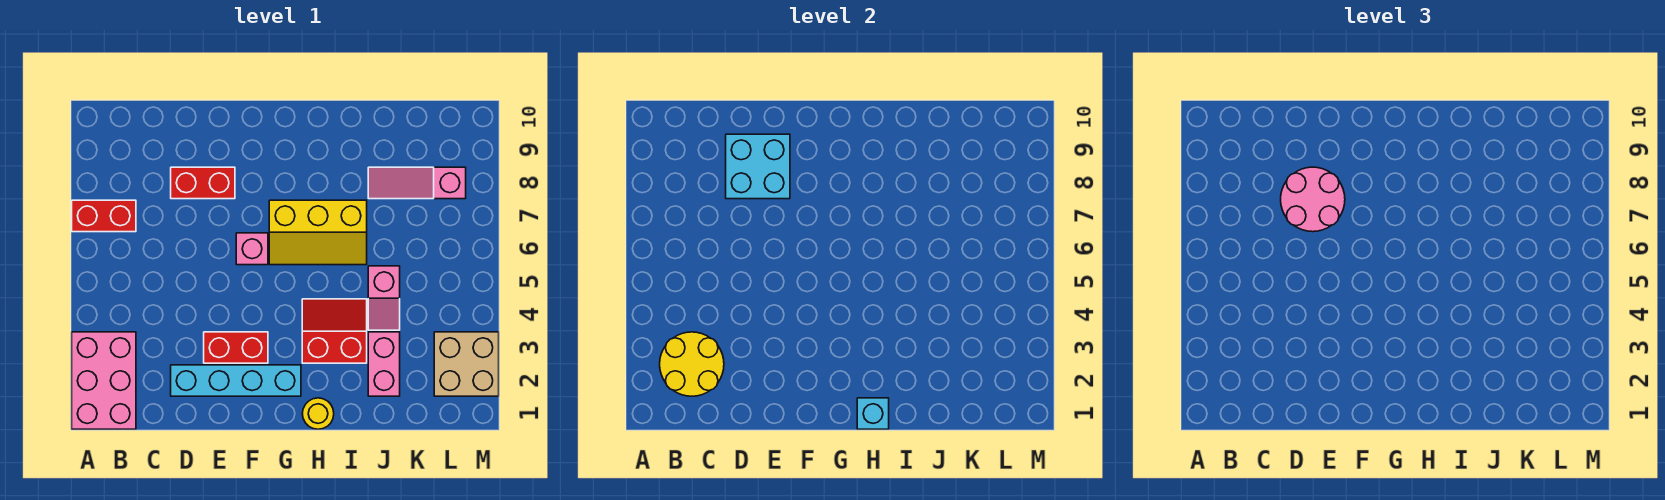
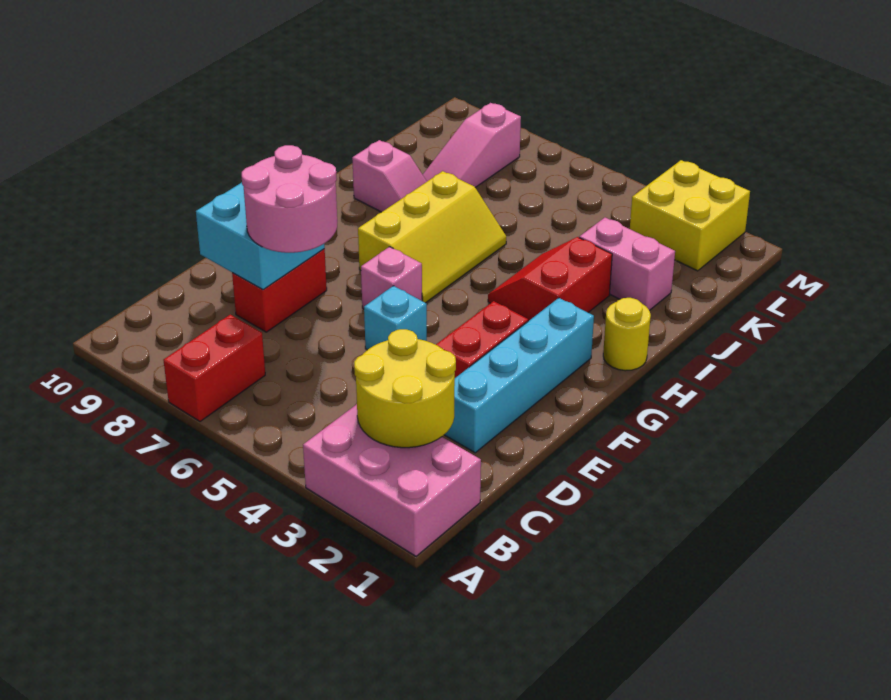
cyan 1x1 brick [857,398,889,429] -> cyan 1x1 brick moved to [364,286,427,350]
pink 1x2 slope [368,266,400,330] -> pink 1x2 slope moved to [352,140,427,212]
tan 2x2 brick [434,332,499,396] -> yellow 2x2 brick [630,160,750,271]

